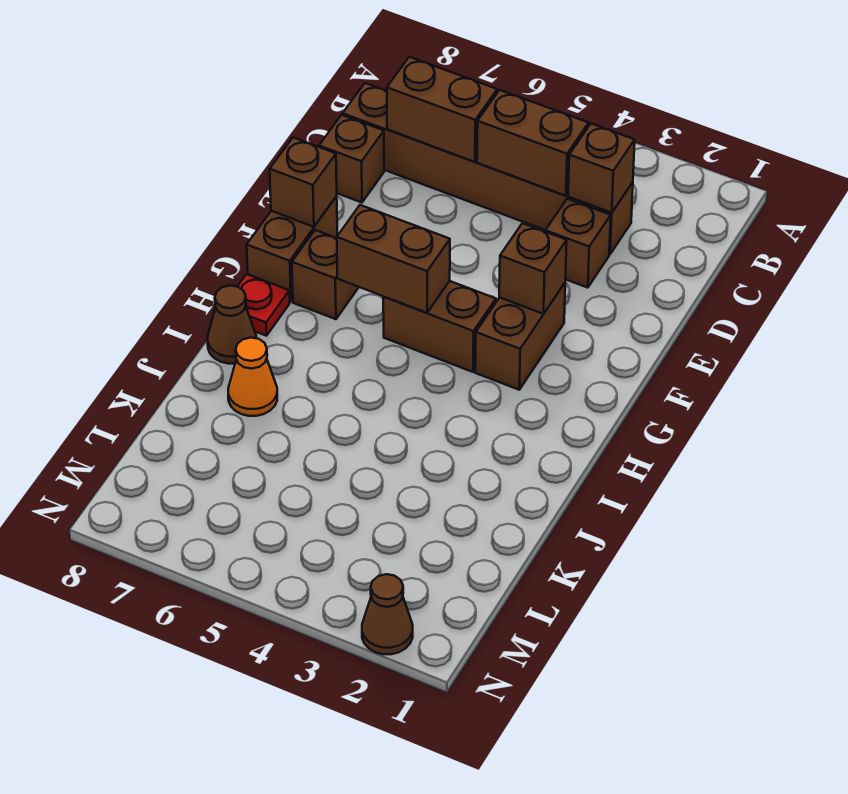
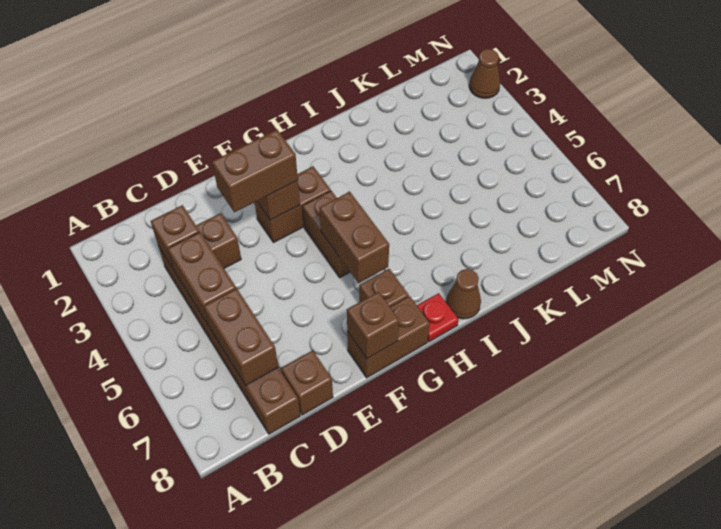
none -> brown 1x2 brick [212,130,298,212]
orange 1x1 cone [228,338,277,416] -> none

